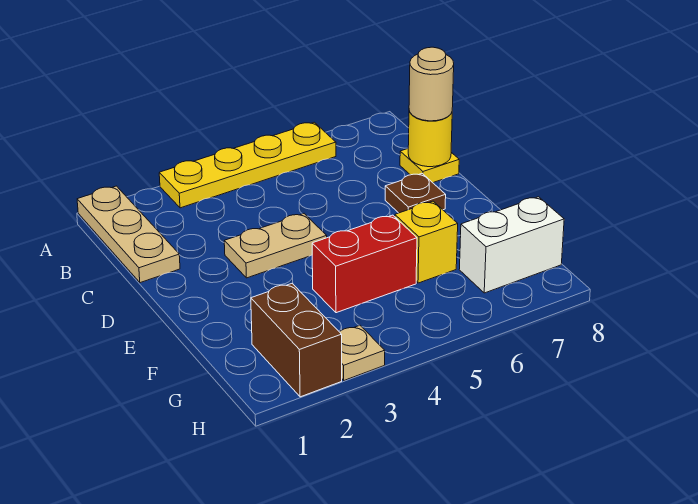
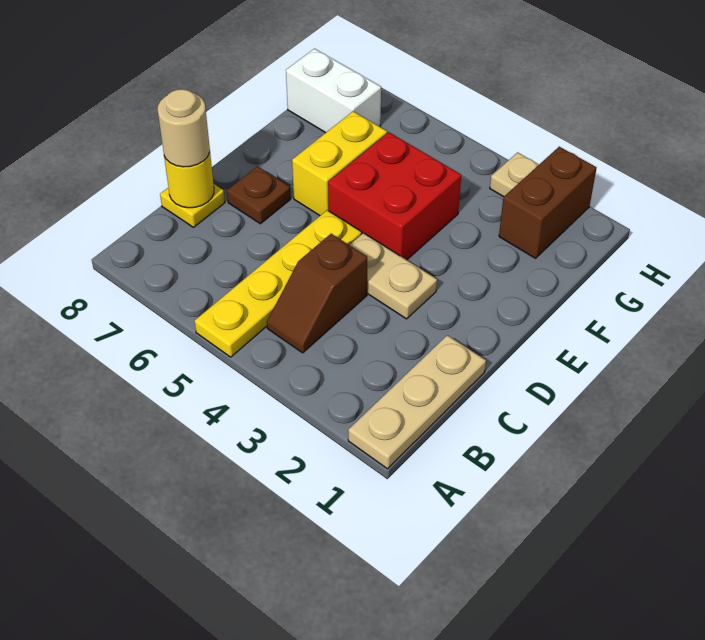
yellow 1x4 plate [159,122,336,208] -> yellow 1x4 plate turned to [195,210,362,357]
none -> brown 1x2 slope [267,234,367,353]
red 1x2 brick [312,215,417,313] -> red 2x2 brick [328,132,461,260]
yellow 1x1 brick [395,201,458,283] -> yellow 1x2 brick [292,111,387,215]

